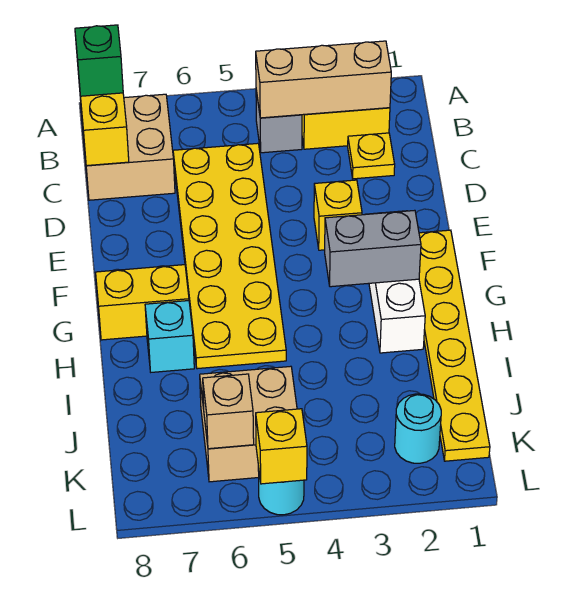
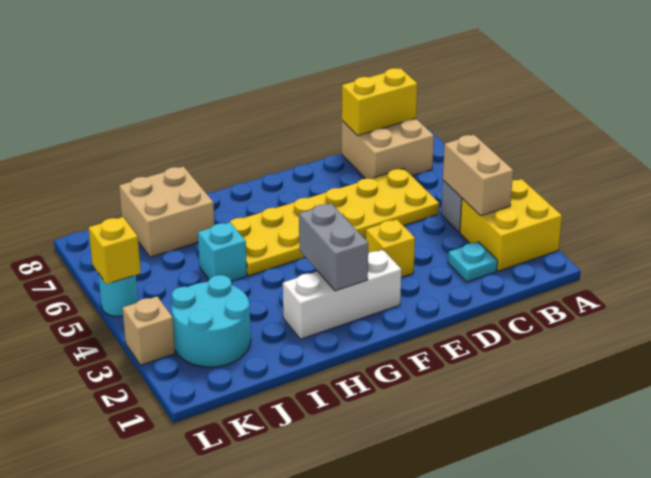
tan 1x3 brick [256,41,391,118] -> tan 1x2 brick [443,135,513,216]
green 1x1 brick [75,25,123,96] -> none
yellow 1x1 plate [348,133,395,179] -> cyan 1x1 plate [448,242,498,282]
yellow 1x6 plate [419,230,490,461] -> none
yellow 1x2 brick [96,265,189,340] -> none
cyan 1x1 brick [145,301,194,372] -> cyan 1x1 brick moved to [198,222,247,281]
tan 2x2 brick [200,366,297,482] -> tan 2x2 brick moved to [119,167,214,257]
cyan 1x1 round brick [395,394,441,463] -> cyan 2x2 round brick [172,275,251,367]
tan 1x1 brick [203,374,254,449] -> tan 1x1 brick moved to [122,297,175,365]

